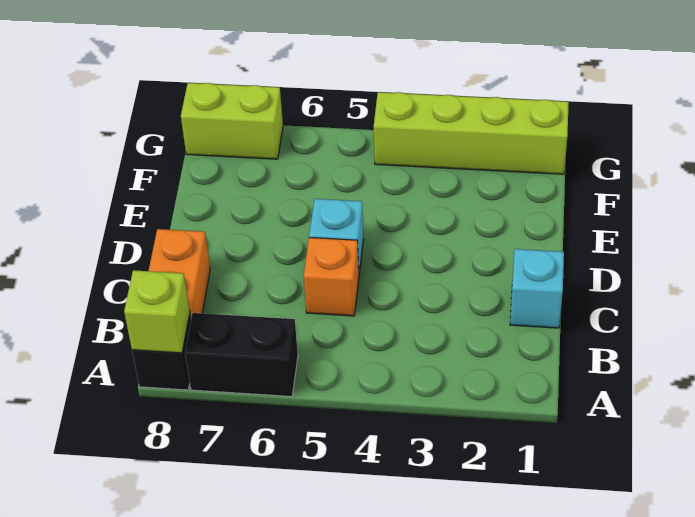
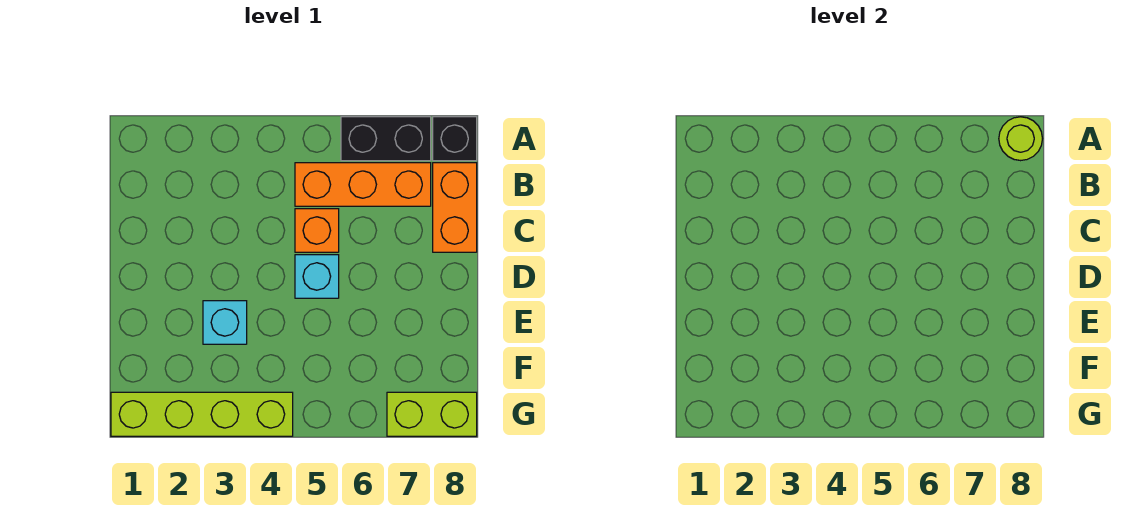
lime 1x1 brick [124,270,190,353] -> lime 1x1 round brick [999,117,1043,161]
none -> orange 1x3 brick [295,163,431,206]
cyan 1x1 brick [510,249,564,328] -> cyan 1x1 brick moved to [203,301,247,344]

